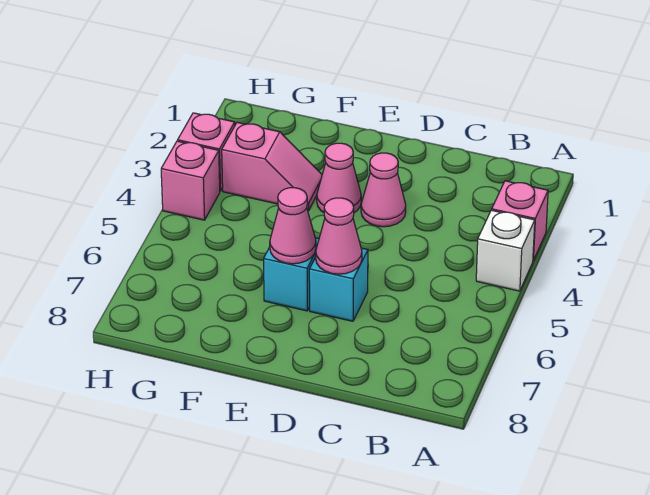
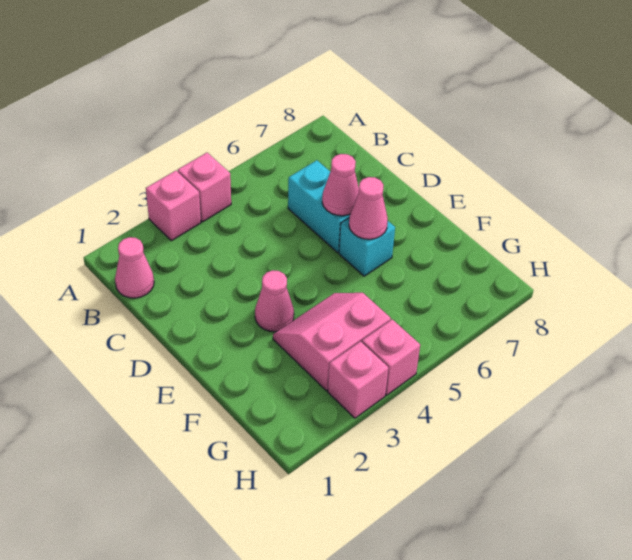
white 1x1 brick [476,210,535,291] -> pink 1x1 brick [178,153,231,222]
pink 1x1 cone [361,153,406,227] -> pink 1x1 cone moved to [115,237,154,298]
cyan 1x1 brick [309,248,368,321] -> cyan 1x2 brick [288,160,350,252]
pink 1x2 slope [222,123,322,211] -> pink 2x2 slope [273,293,391,391]

